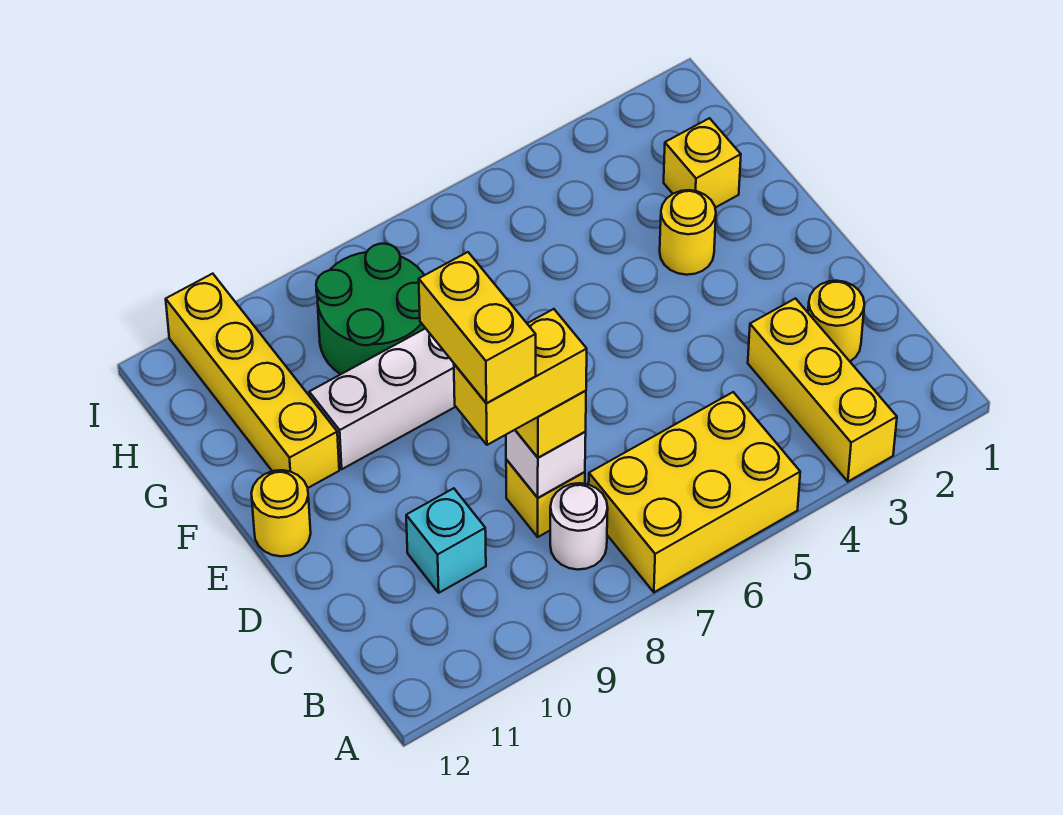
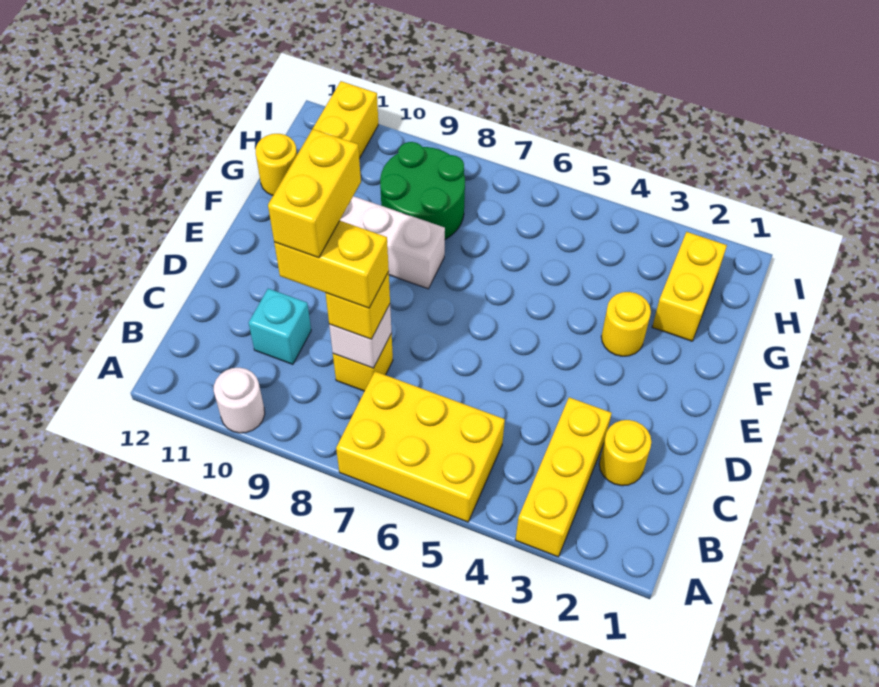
white 1x1 round brick [550,483,608,570] -> white 1x1 round brick moved to [214,368,265,433]
yellow 1x1 round brick [251,470,311,556] -> yellow 1x1 round brick moved to [256,134,297,195]
yellow 1x1 brick [664,118,741,208] -> yellow 1x2 brick [652,232,727,341]

